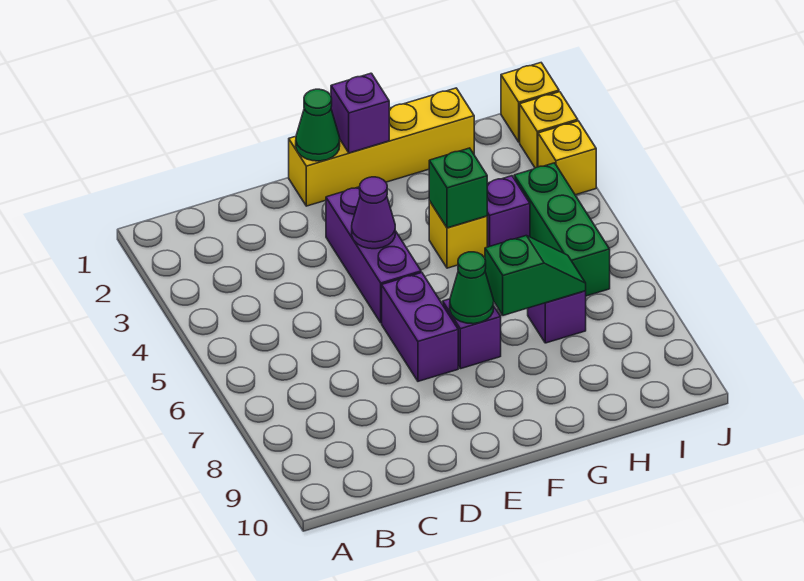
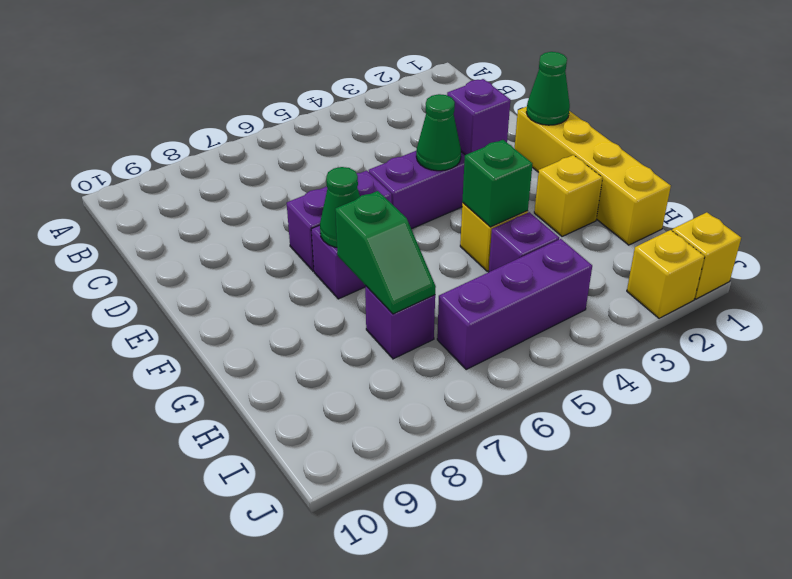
purple 1x1 cone [352,177,395,249] -> green 1x1 cone [416,94,461,171]
purple 1x1 brick [331,73,389,153] -> purple 1x1 brick moved to [447,79,510,155]
green 1x3 brick [514,163,610,296] -> purple 1x3 brick [437,239,592,369]
yellow 1x1 brick [538,121,596,195] -> yellow 1x1 brick moved to [534,155,603,237]

